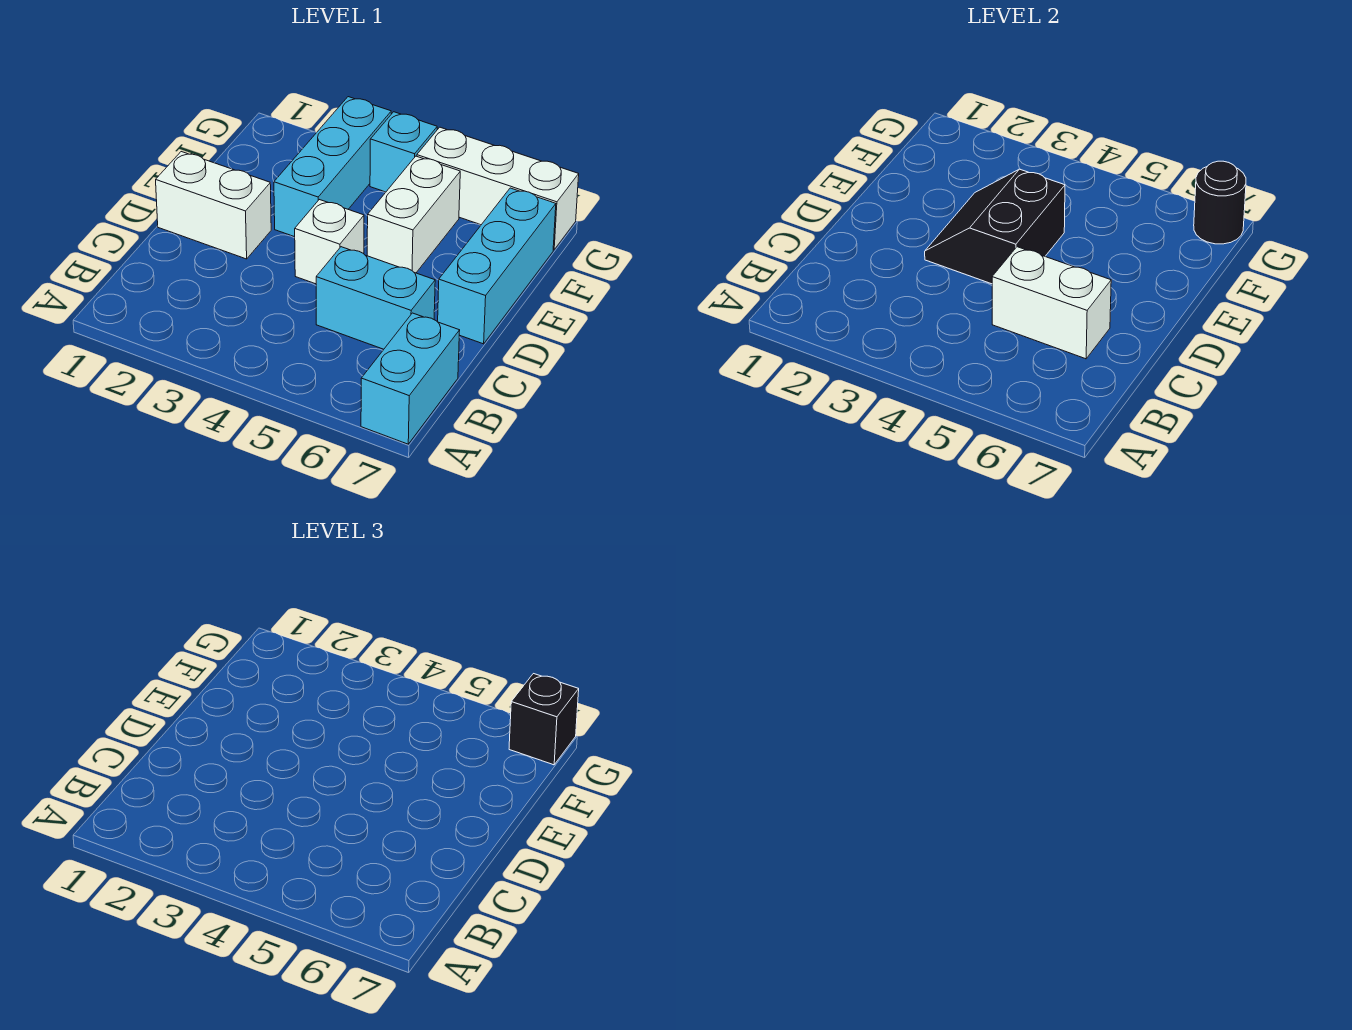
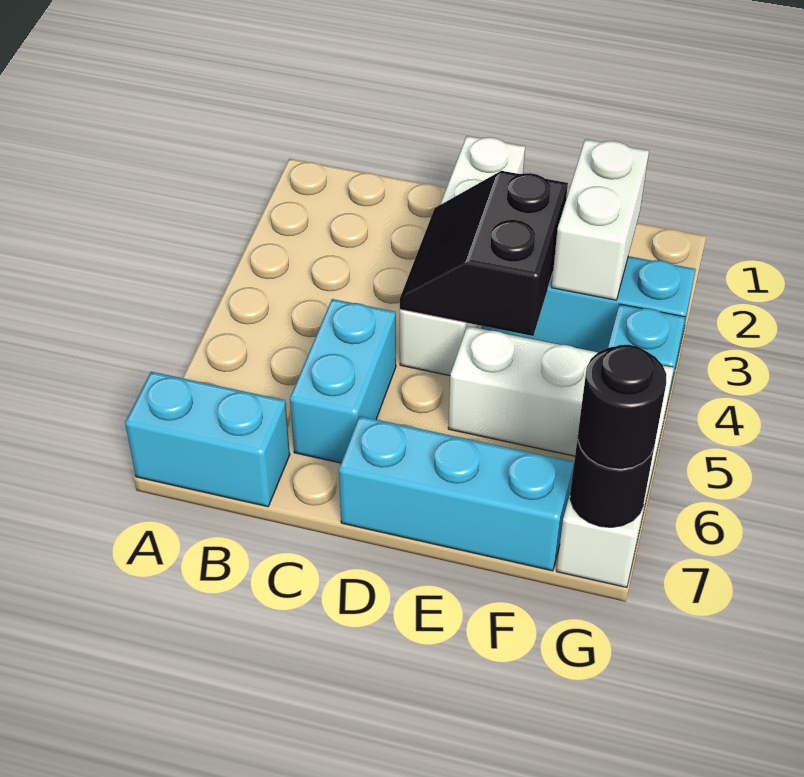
white 1x2 brick [992,247,1111,359] -> white 1x2 brick moved to [552,139,649,300]
black 2x2 slope [925,169,1065,284] -> black 2x2 slope turned to [400,171,568,336]
black 1x1 brick [509,674,579,765] -> black 1x1 round brick [578,345,666,469]

